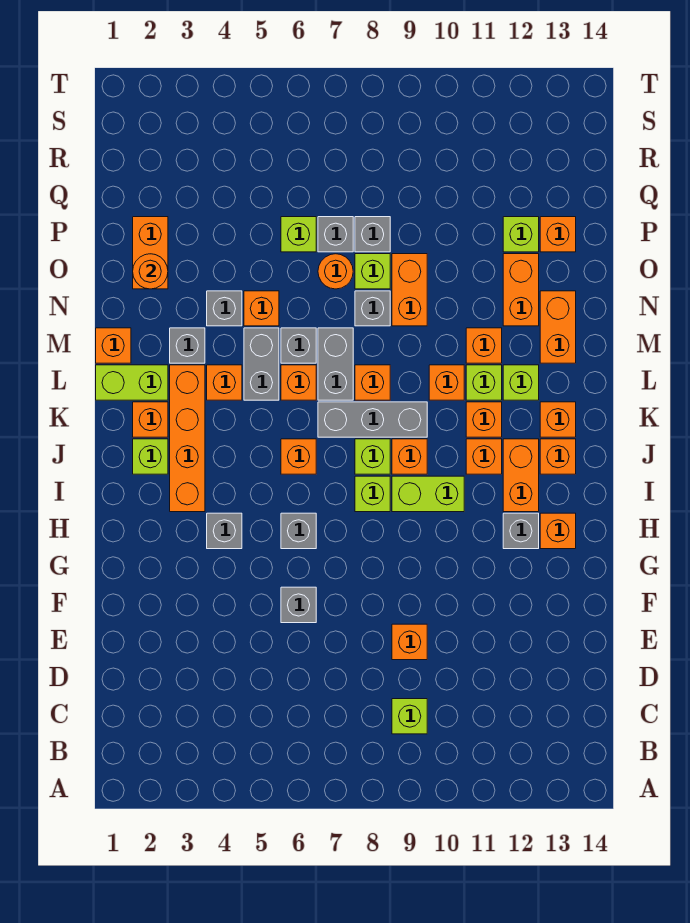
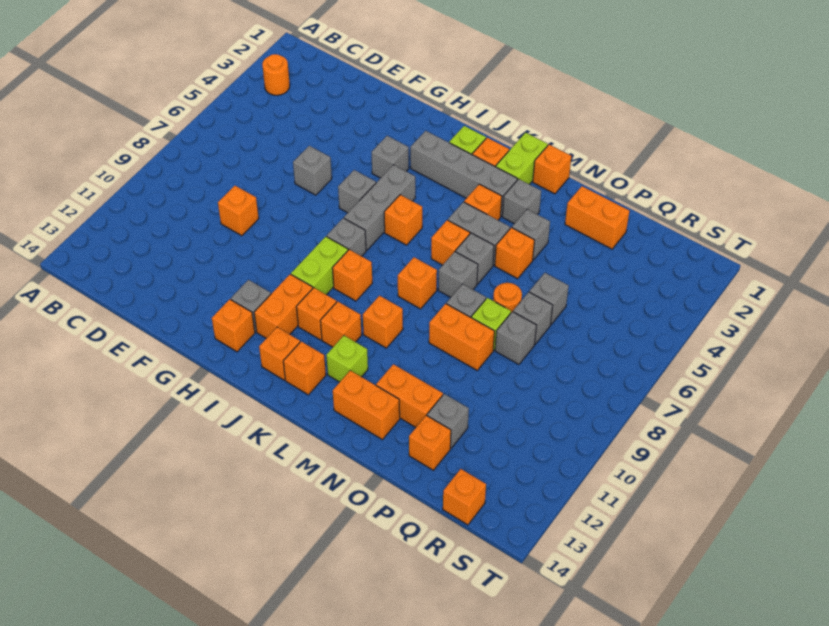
lime 1x1 brick [392,699,427,734] -> none
orange 1x4 brick [170,365,205,512] -> grey 1x4 brick [410,131,517,216]
lime 1x1 brick [355,476,390,512] -> grey 1x1 brick [327,218,366,256]
orange 1x2 brick [503,439,539,512] -> orange 1x2 brick turned to [254,274,313,338]
lime 1x1 brick [355,439,390,474] -> none
grey 1x3 brick [318,402,427,437] -> grey 1x3 brick moved to [344,165,415,251]
grey 1x2 brick [318,328,353,400] -> grey 1x1 brick [438,252,478,297]
lime 1x1 brick [466,365,502,400] -> none
orange 1x1 brick [466,328,502,363] -> orange 1x1 brick moved to [443,469,486,525]
orange 1x1 round brick [133,254,168,289] -> orange 1x1 round brick moved to [262,54,290,95]
lime 1x1 brick [281,217,316,252] -> grey 1x1 brick [529,273,569,324]
lime 1x1 brick [503,217,539,252] -> grey 1x1 brick [427,394,469,448]

